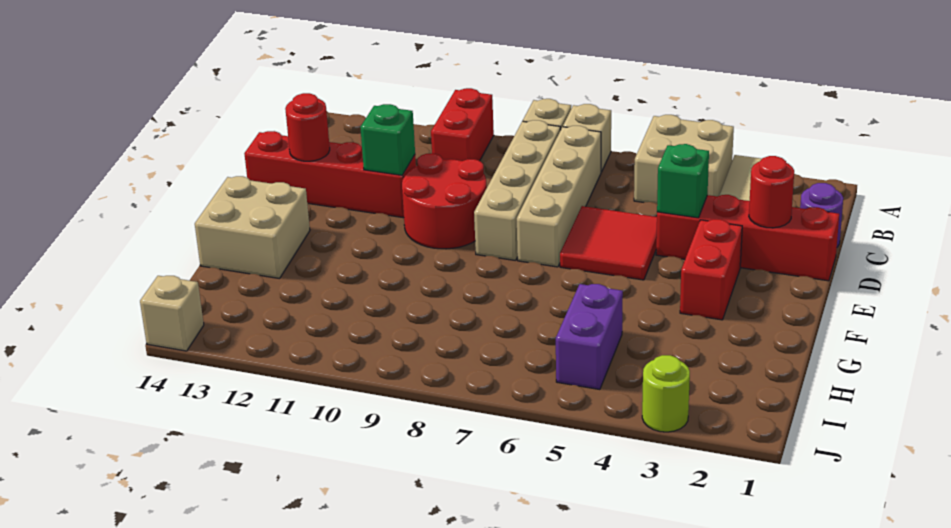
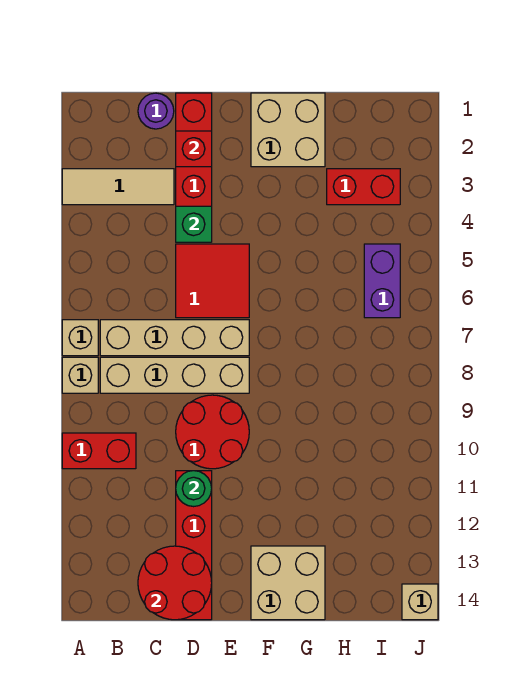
tan 2x2 brick [634,115,734,204] -> tan 2x2 brick moved to [251,93,325,167]
red 1x1 round brick [749,156,794,228] -> red 1x1 brick [176,131,212,167]
green 1x1 brick [360,104,415,175] -> green 1x1 round brick [176,471,212,507]
red 1x1 round brick [285,93,330,161] -> red 2x2 round brick [138,546,212,620]
red 1x2 brick [680,219,742,320] -> red 1x2 brick moved to [327,169,400,205]
purple 1x2 brick [556,284,623,390] -> purple 1x2 brick turned to [364,244,400,318]
lime 1x1 round brick [642,355,690,432] -> none

